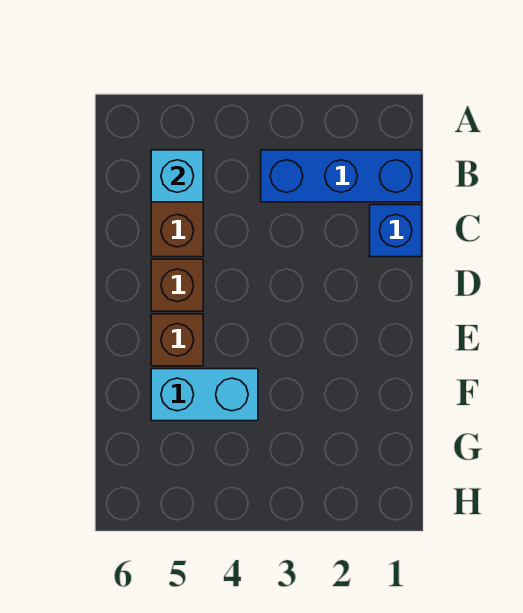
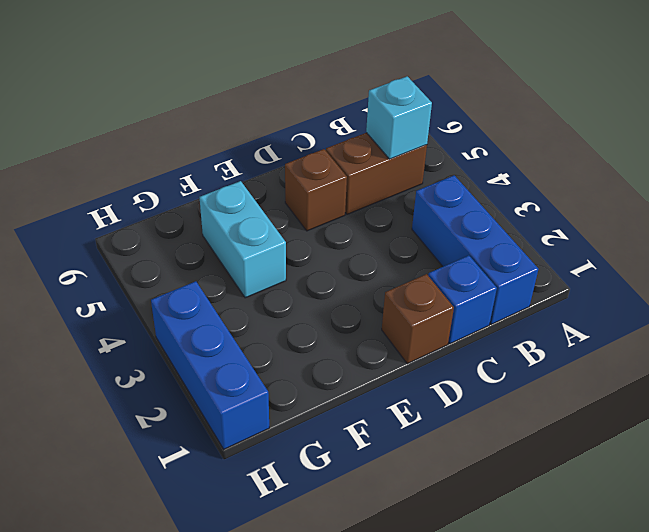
brown 1x1 brick [151,314,203,366] -> brown 1x1 brick moved to [382,274,454,364]
none -> blue 1x3 brick [151,281,269,449]

